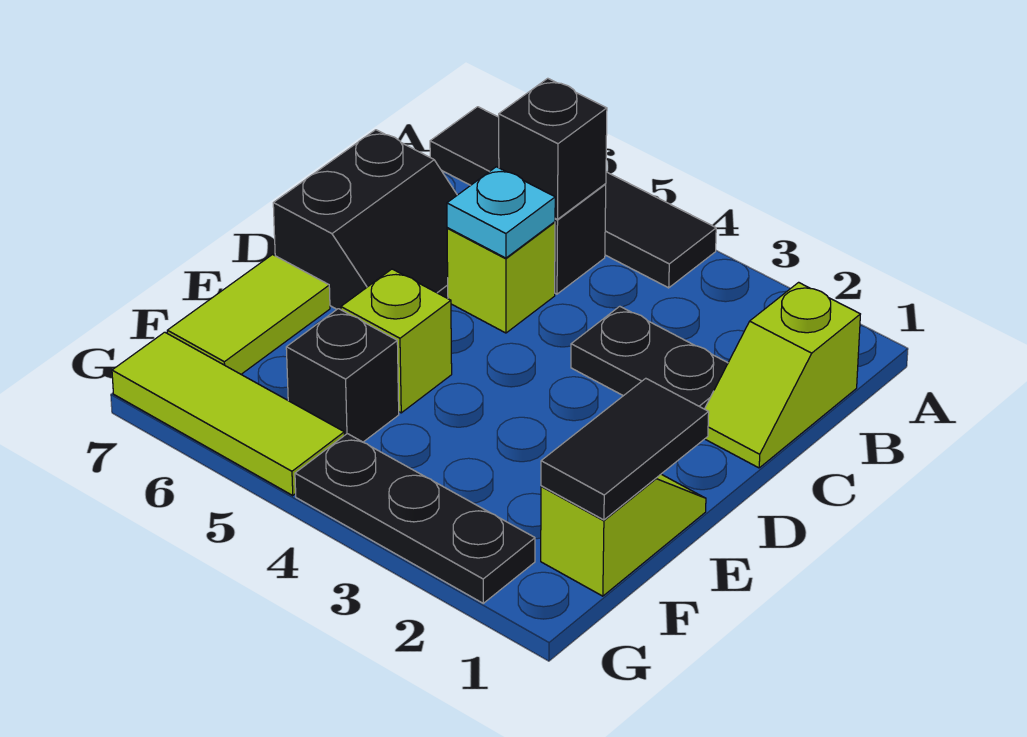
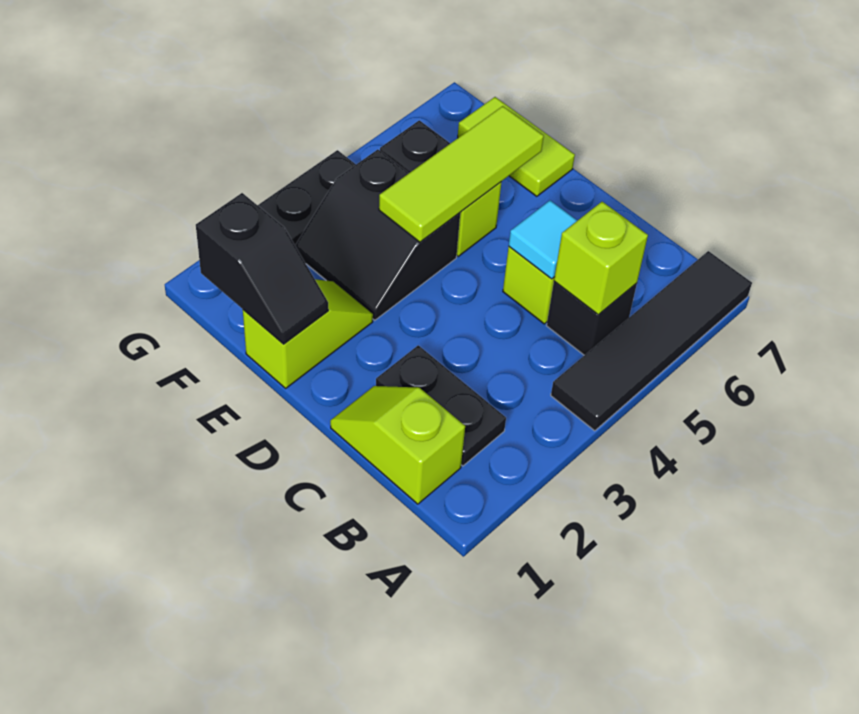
black 1x1 brick [499,78,607,219] -> lime 1x1 brick [554,202,648,315]
black 1x2 plate [571,306,728,409] -> black 1x2 plate turned to [376,345,506,466]
cyan 1x1 plate [447,167,555,258] -> cyan 1x1 tile [509,200,577,279]
black 2x2 slope [273,130,457,310] -> black 2x2 slope moved to [295,150,460,320]
lime 1x2 slope [541,474,706,596] -> lime 1x2 slope turned to [243,279,373,388]
black 1x2 tile [541,378,709,520] -> black 1x2 slope [196,193,328,344]
lime 1x3 tile [112,332,344,495] -> lime 1x3 tile moved to [379,106,544,242]

